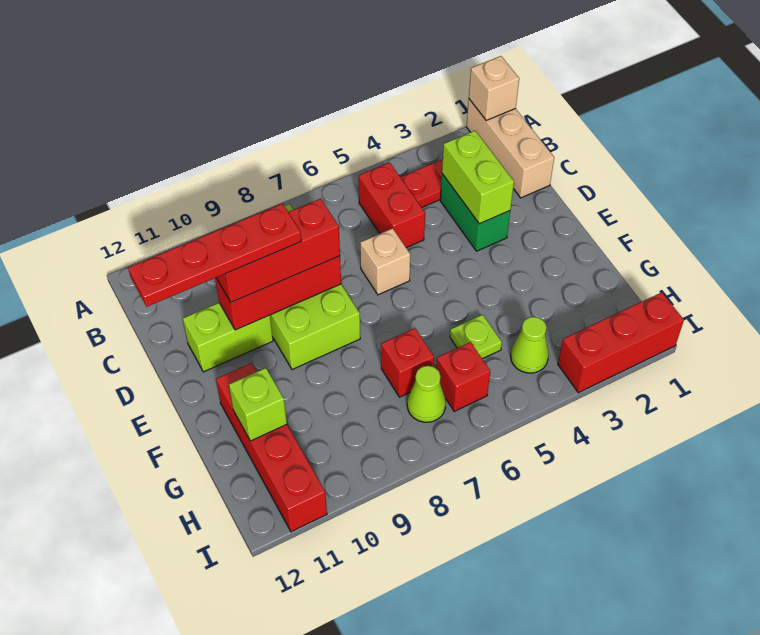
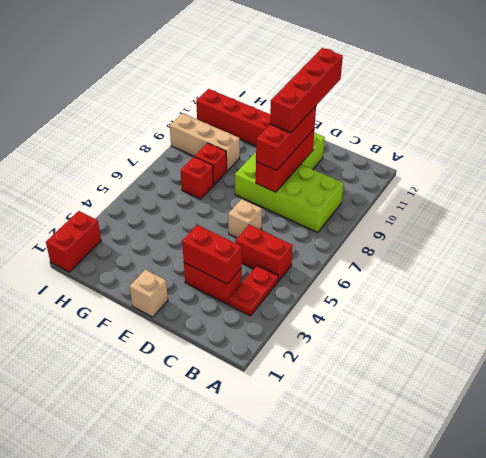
tan 1x3 brick [466,99,554,198] -> tan 1x3 brick moved to [170,113,240,171]
tan 1x1 brick [469,56,519,120] -> tan 1x1 brick moved to [130,269,168,317]
green 1x2 brick [440,174,510,251] -> red 1x2 brick [184,263,242,305]
lime 1x2 brick [442,131,514,224] -> red 1x2 brick [182,225,242,284]
red 1x4 plate [128,204,301,307] -> red 1x4 brick [270,48,343,133]
lime 1x1 plate [450,315,502,359] -> none
lime 1x1 brick [229,368,287,441] -> none
lime 1x1 cone [511,317,549,373] -> none
red 1x1 brick [436,342,490,411] -> red 1x1 brick moved to [194,143,227,185]
lime 1x1 cone [407,366,446,422] -> none
red 1x3 brick [558,292,684,393] -> red 1x2 brick [46,211,101,272]

